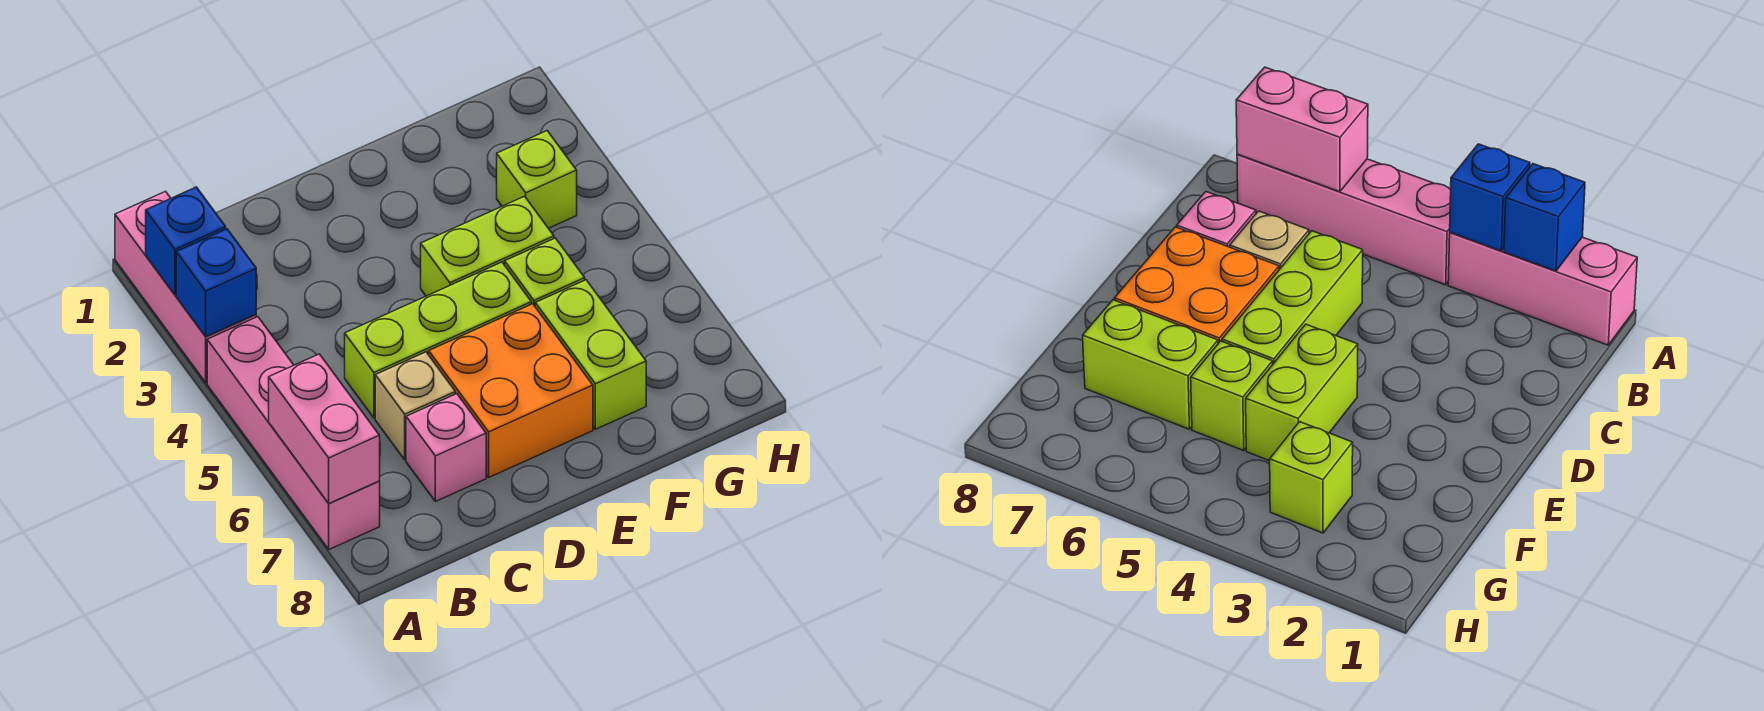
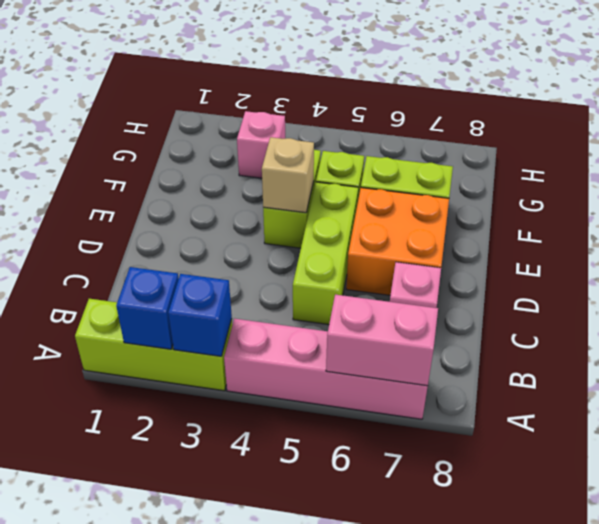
pink 1x3 brick [115,191,256,383] -> lime 1x3 brick [75,299,232,391]
tan 1x1 brick [375,352,455,460] -> tan 1x1 brick moved to [262,137,314,213]
lime 1x1 brick [497,131,577,228] -> pink 1x1 brick [237,111,285,178]

